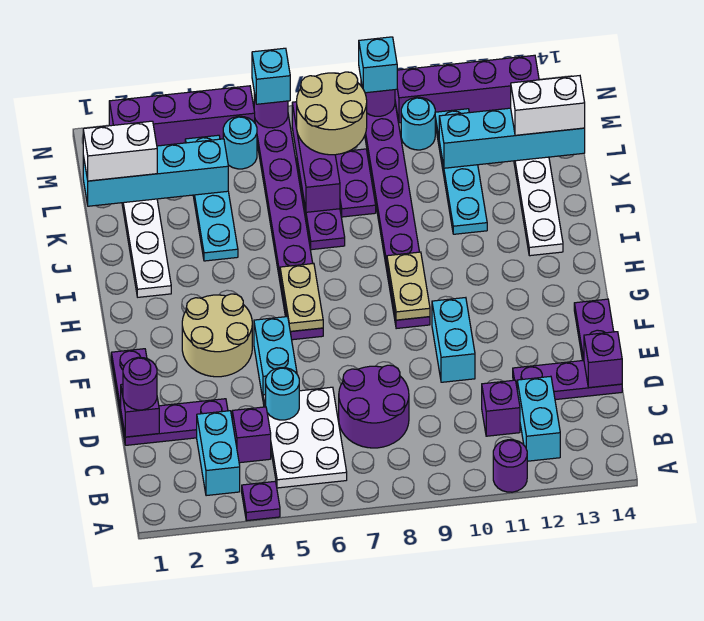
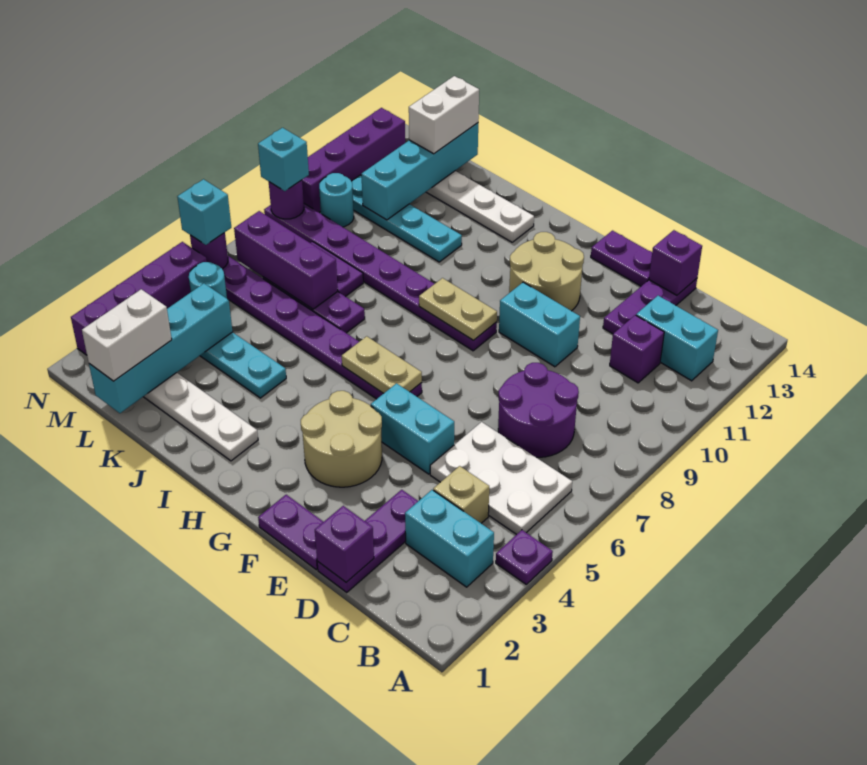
purple 1x1 round brick [493,440,527,492] -> none
purple 1x1 brick [232,407,271,463] -> tan 1x1 brick [433,466,489,523]
purple 1x1 round brick [123,357,157,410] -> none
cyan 1x1 round brick [266,368,299,420] -> none
tan 2x2 round brick [297,72,367,155] -> tan 2x2 round brick moved to [509,232,584,311]

